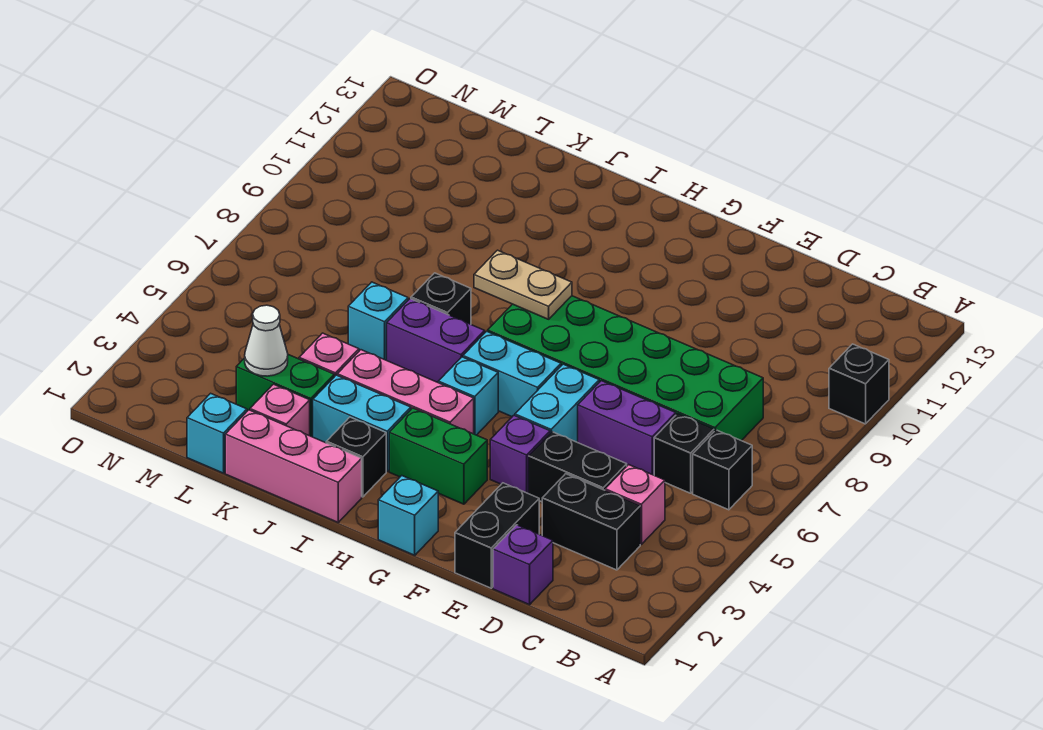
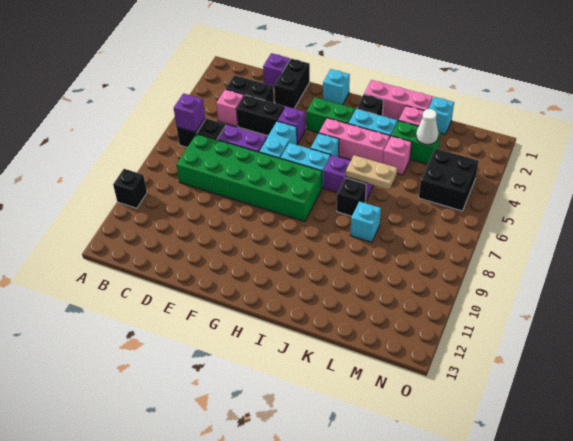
none -> purple 1x1 brick [174,93,205,132]
tan 1x2 plate [474,250,572,319] -> tan 1x2 plate moved to [346,155,397,189]
cyan 1x1 brick [348,282,408,360] -> cyan 1x1 brick moved to [350,201,381,242]
none -> black 2x2 brick [419,148,479,211]

